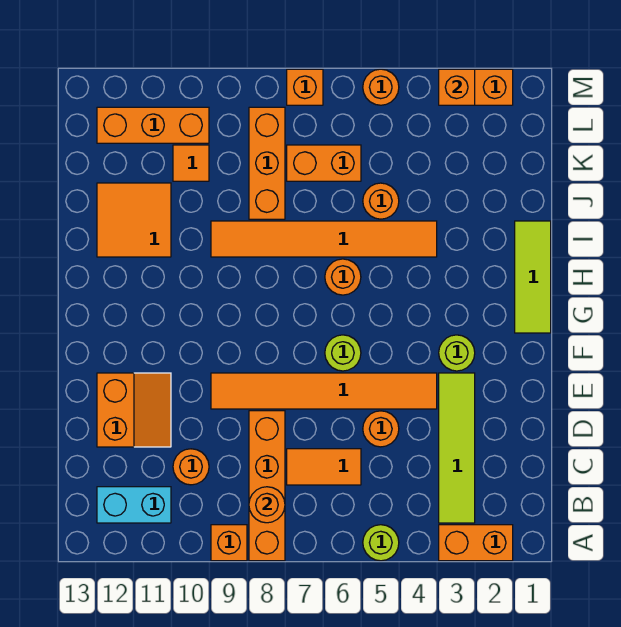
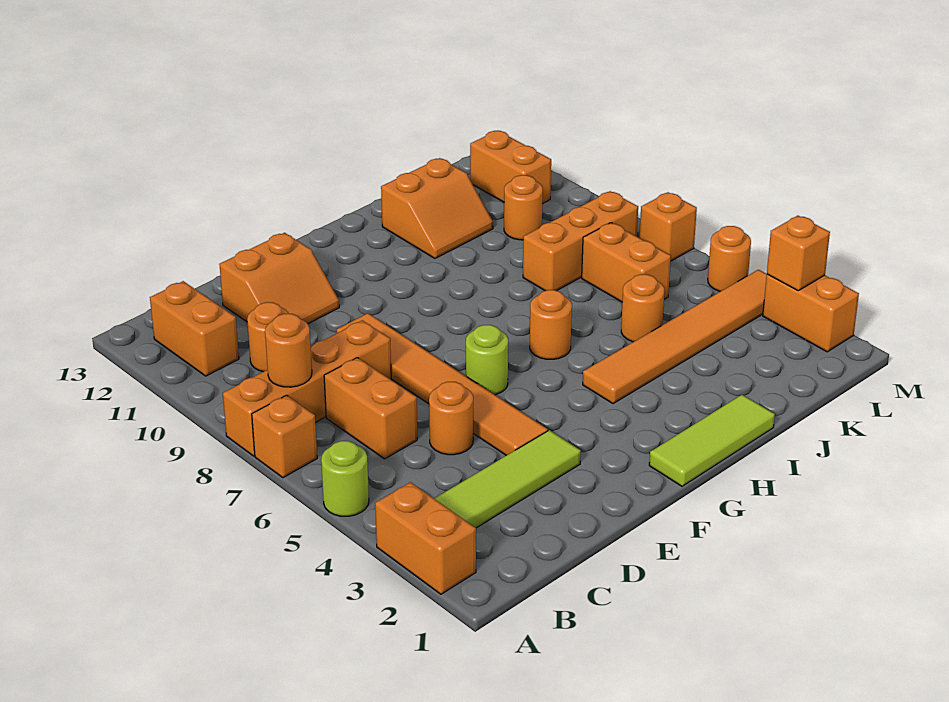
orange 1x1 brick [211,525,247,561] -> orange 1x1 brick moved to [252,395,317,478]
cyan 1x2 brick [97,487,171,523] -> orange 1x2 brick [150,281,239,376]
orange 1x2 tile [287,449,361,485] -> orange 1x2 brick [324,358,417,459]
lime 1x1 round brick [439,335,475,371] -> none
orange 1x6 tile [211,221,437,257] -> orange 1x6 tile turned to [583,270,767,404]
orange 2x2 tile [97,183,171,257] -> orange 2x2 slope [381,158,493,258]
orange 1x1 tile [173,145,209,181] -> orange 1x1 round brick [504,175,543,240]
orange 1x3 brick [97,107,209,143] -> orange 1x2 brick [470,131,551,204]

